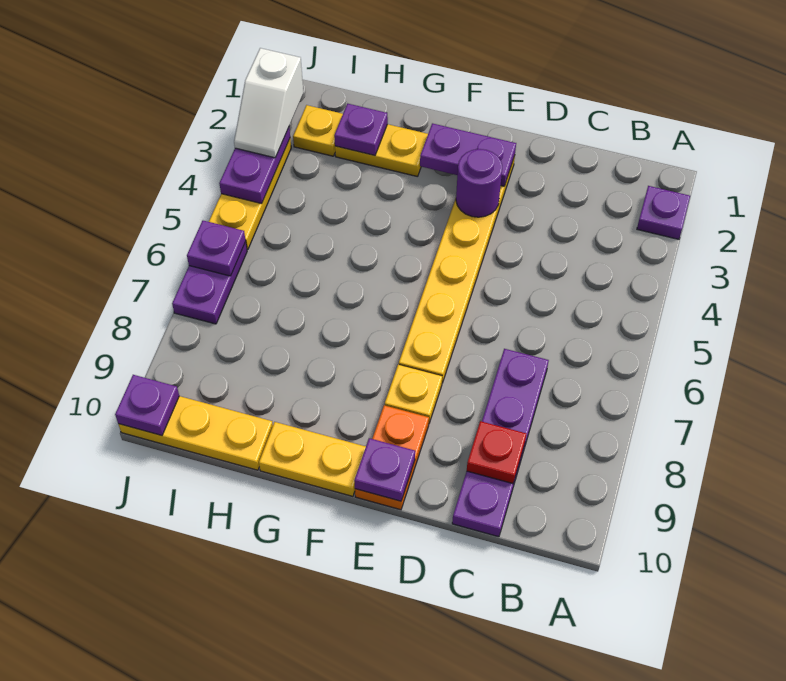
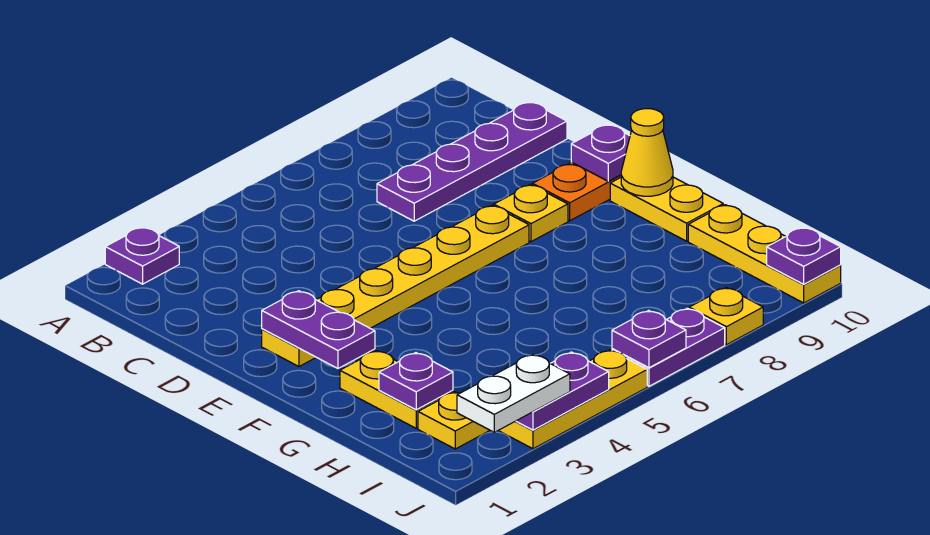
red 1x1 plate [467,421,526,484] -> none
purple 1x1 round brick [456,149,502,217] -> none
none -> yellow 1x1 cone [621,109,673,196]
white 1x2 slope [234,48,303,158] -> white 1x2 plate [457,354,570,432]
none -> yellow 1x1 plate [689,288,763,345]

